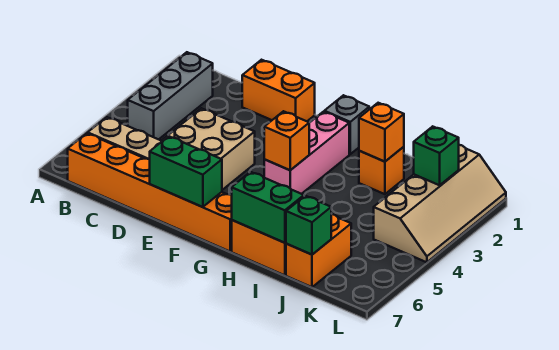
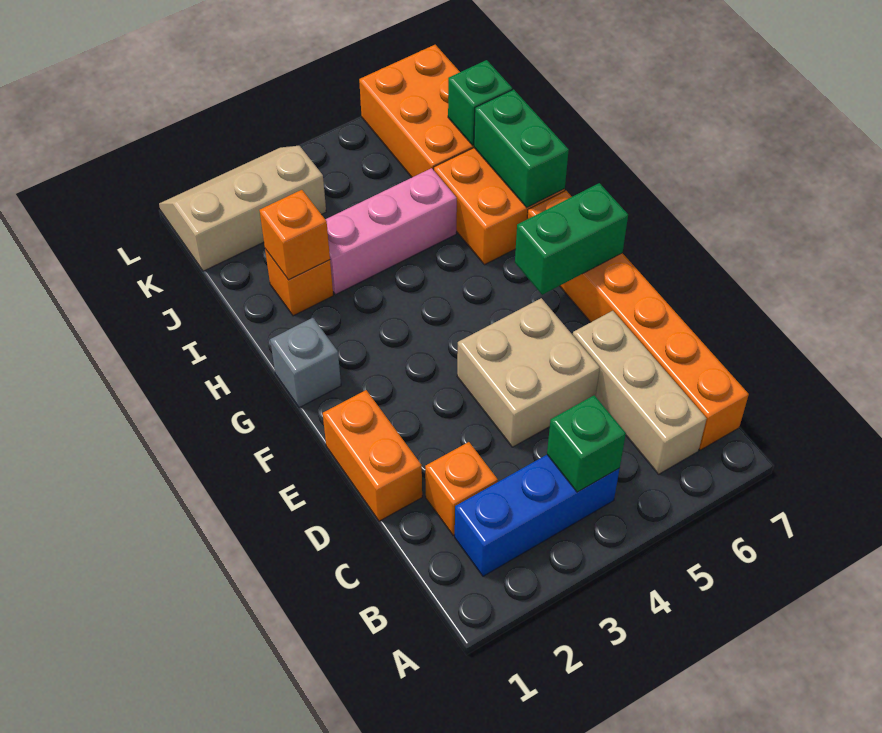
grey 1x3 brick [128,52,213,139] -> blue 1x3 brick [455,455,620,576]
green 1x2 brick [150,136,222,207] -> green 1x2 brick turned to [515,183,628,295]
pink 1x3 brick [264,112,349,194] -> pink 1x3 brick moved to [325,168,457,295]
orange 1x1 brick [264,111,309,170] -> orange 1x1 brick moved to [425,442,498,535]
orange 1x2 brick [286,214,351,287] -> orange 2x3 brick [359,45,474,177]
tan 2x4 slope [374,145,506,262] -> tan 2x3 slope [159,146,326,271]
green 1x1 brick [414,126,459,185] -> green 1x1 brick moved to [547,395,626,492]

